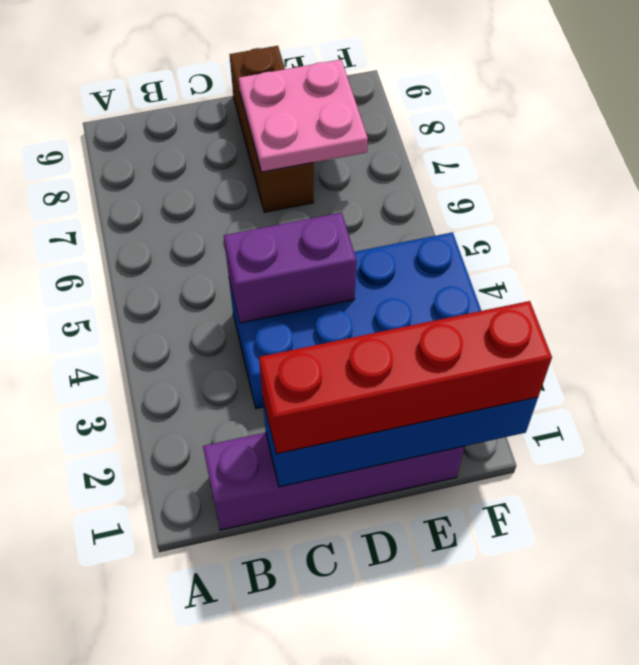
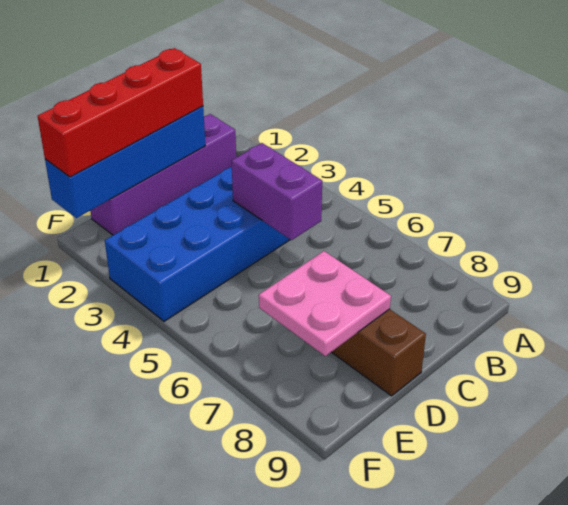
purple 1x2 brick [224,212,356,323] -> purple 1x2 brick turned to [232,143,322,240]

